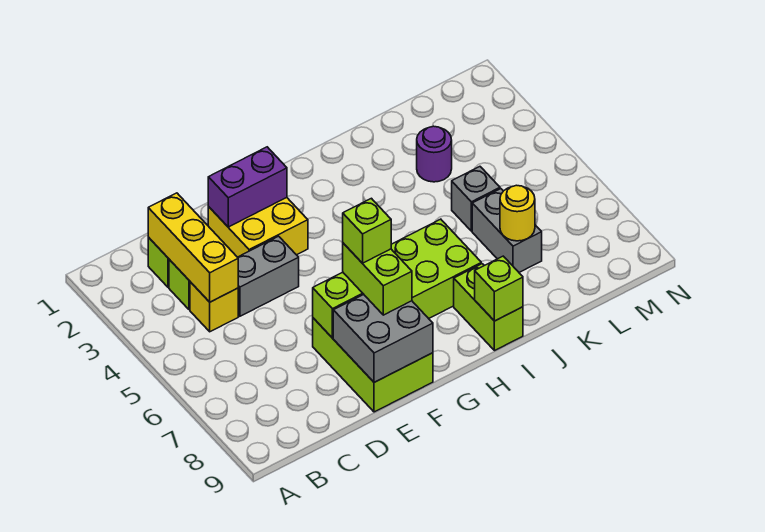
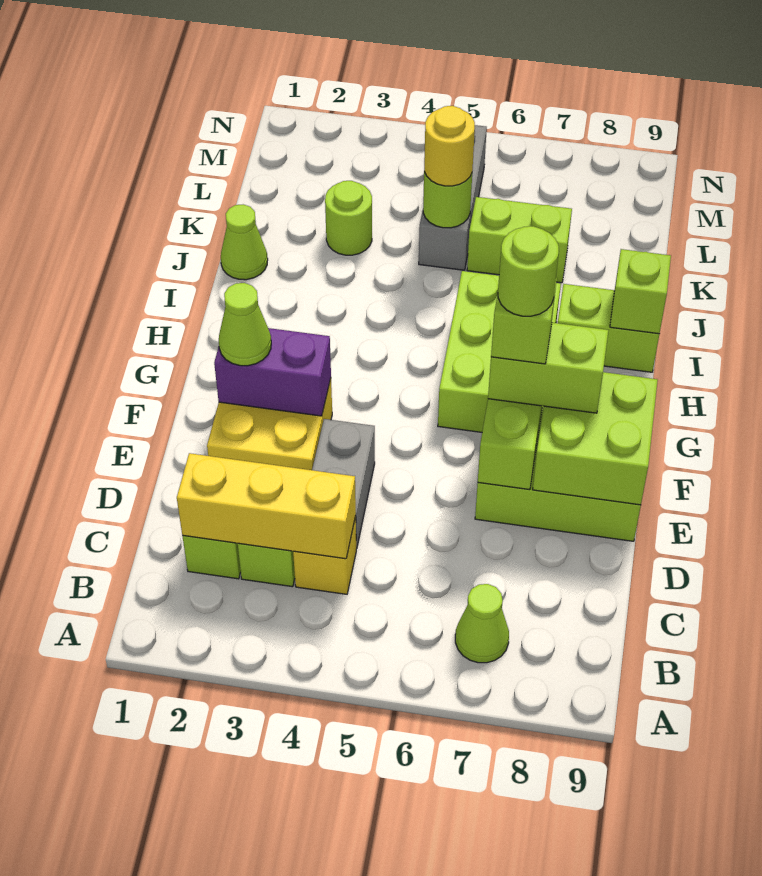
none -> lime 1x1 cone [455,584,509,663]
purple 1x2 brick [208,147,287,227] -> purple 1x2 brick turned to [214,328,331,416]
grey 2x2 brick [333,294,433,382] -> lime 2x2 brick [533,372,658,505]
none -> lime 1x1 cone [219,283,271,366]
none -> lime 1x1 round brick [498,226,559,316]
none -> lime 1x1 cone [221,204,268,280]
purple 1x1 round brick [417,126,452,182] -> lime 1x1 round brick [325,181,372,255]
grey 1x1 brick [452,167,500,231] -> grey 1x3 brick [419,125,487,270]
none -> lime 1x1 round brick [423,172,472,228]
grey 1x2 brick [472,189,542,272] -> lime 1x2 brick [467,197,572,283]
yellow 1x1 round brick [500,185,535,241] -> yellow 1x1 round brick moved to [424,106,475,186]

